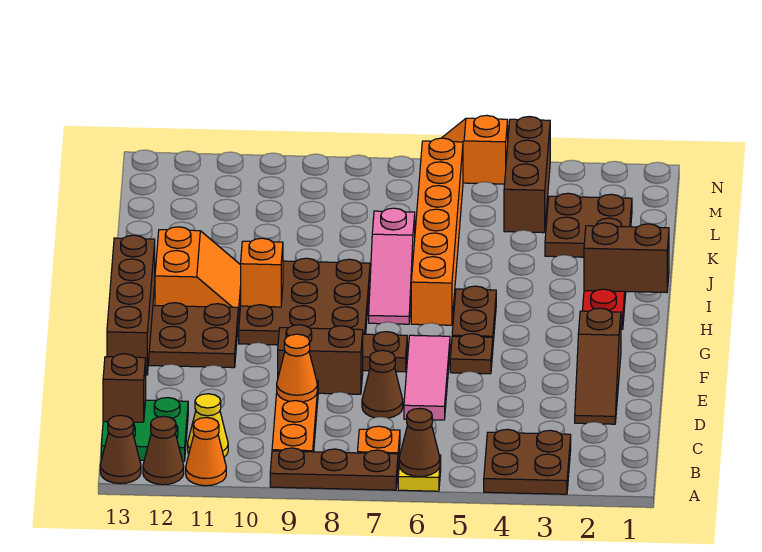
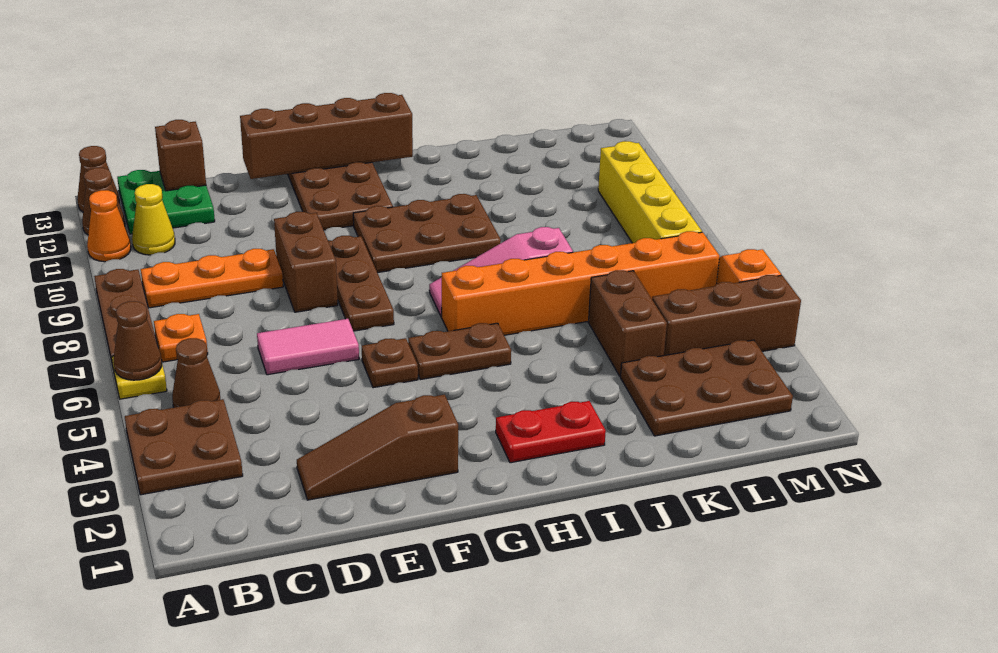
pink 1x3 tile [404,335,450,420] -> pink 1x2 tile [257,319,359,375]
brown 1x1 cone [362,351,403,418] -> brown 1x1 cone moved to [172,338,220,408]
orange 1x1 cone [277,334,317,402] -> none
brown 3x3 plate [239,258,370,345] -> brown 2x3 plate [353,194,501,273]
orange 1x1 brick [241,238,283,307] -> none
orange 2x2 slope [155,227,241,319] -> none
brown 1x2 brick [584,223,669,293] -> brown 1x2 brick moved to [588,270,667,376]
brown 2x2 plate [545,193,632,257] -> brown 2x3 plate [620,340,793,436]
none -> yellow 1x4 brick [598,141,702,243]

